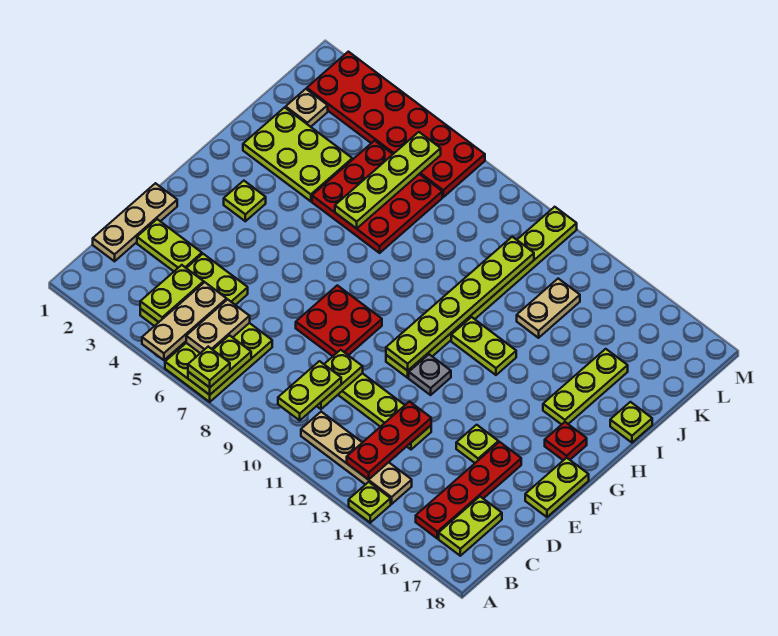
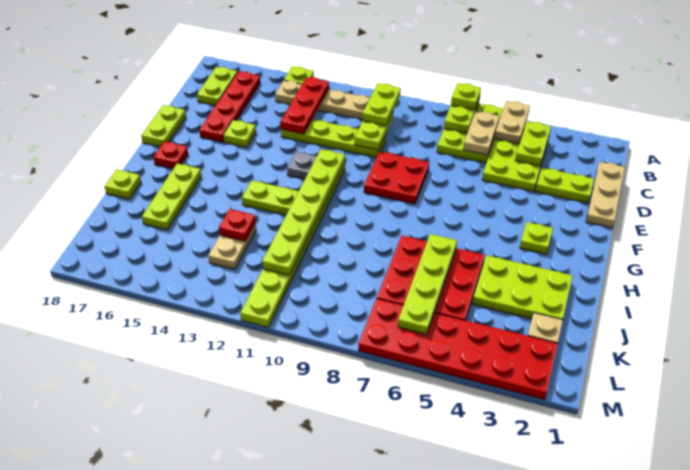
tan 1x3 plate [142,282,227,360] -> tan 1x2 plate [495,101,530,144]
none -> red 1x1 plate [219,209,255,241]

